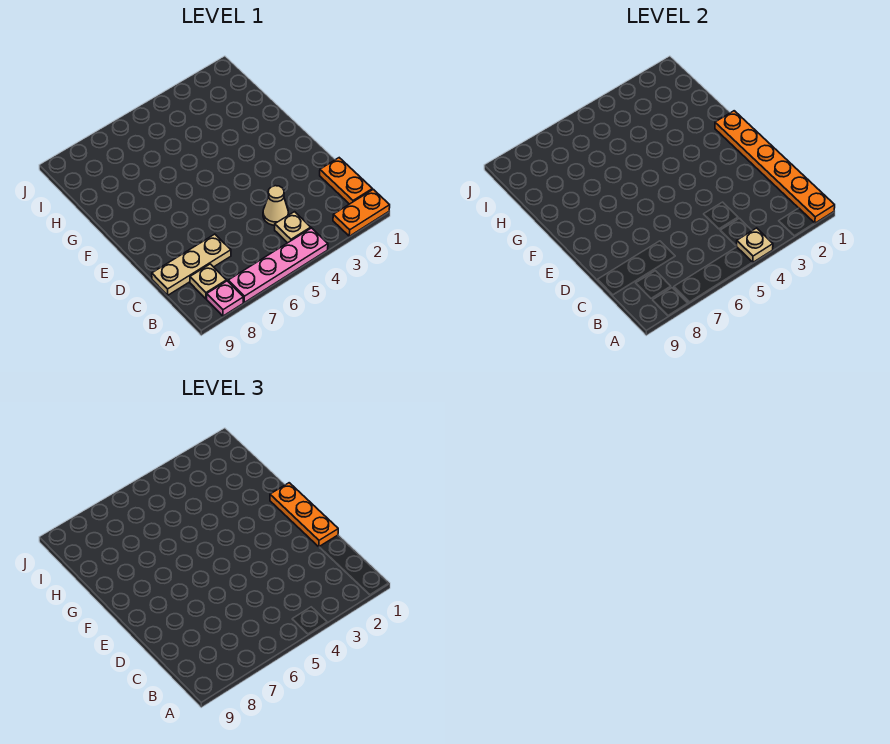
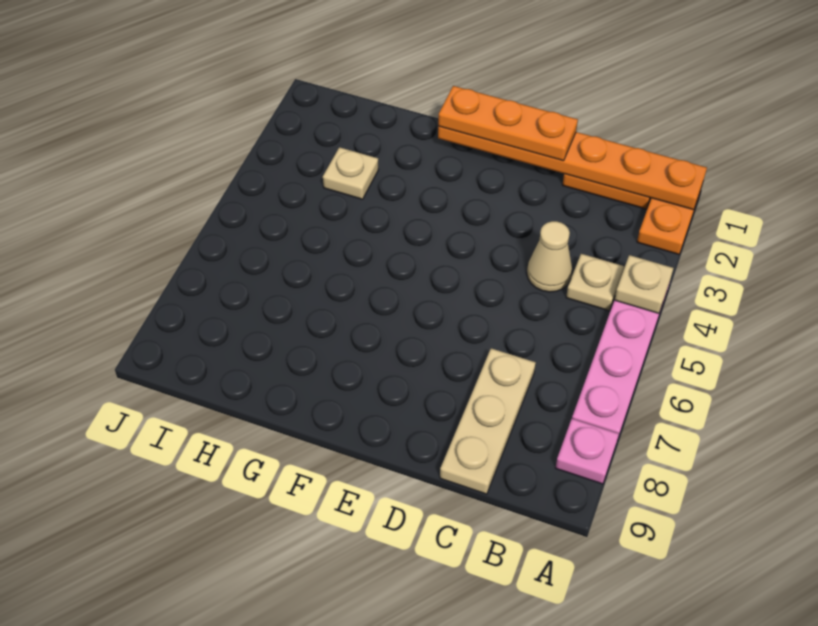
tan 1x1 plate [190,264,226,299] -> tan 1x1 plate moved to [323,147,379,199]

